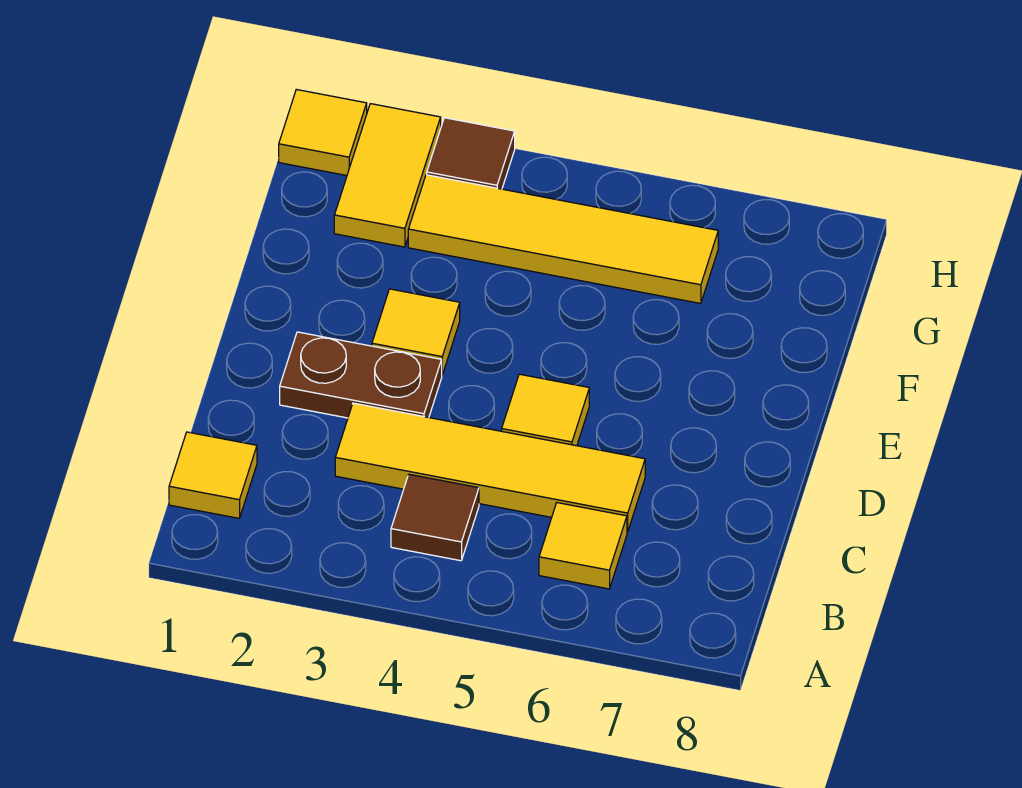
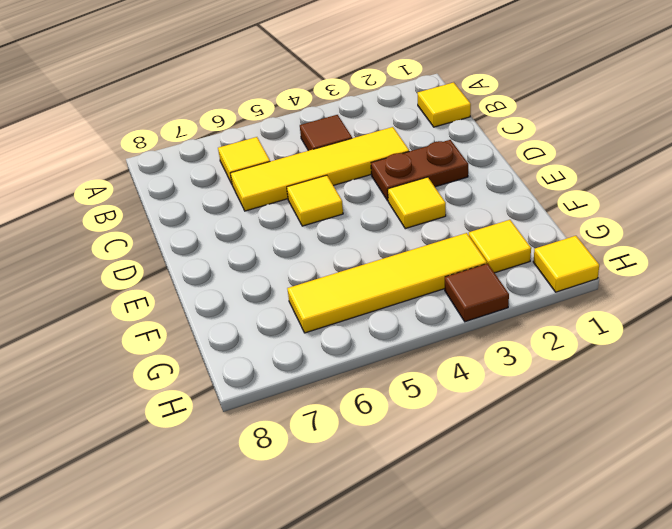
yellow 1x2 tile [334,104,441,247] -> yellow 1x1 tile [469,220,531,273]

